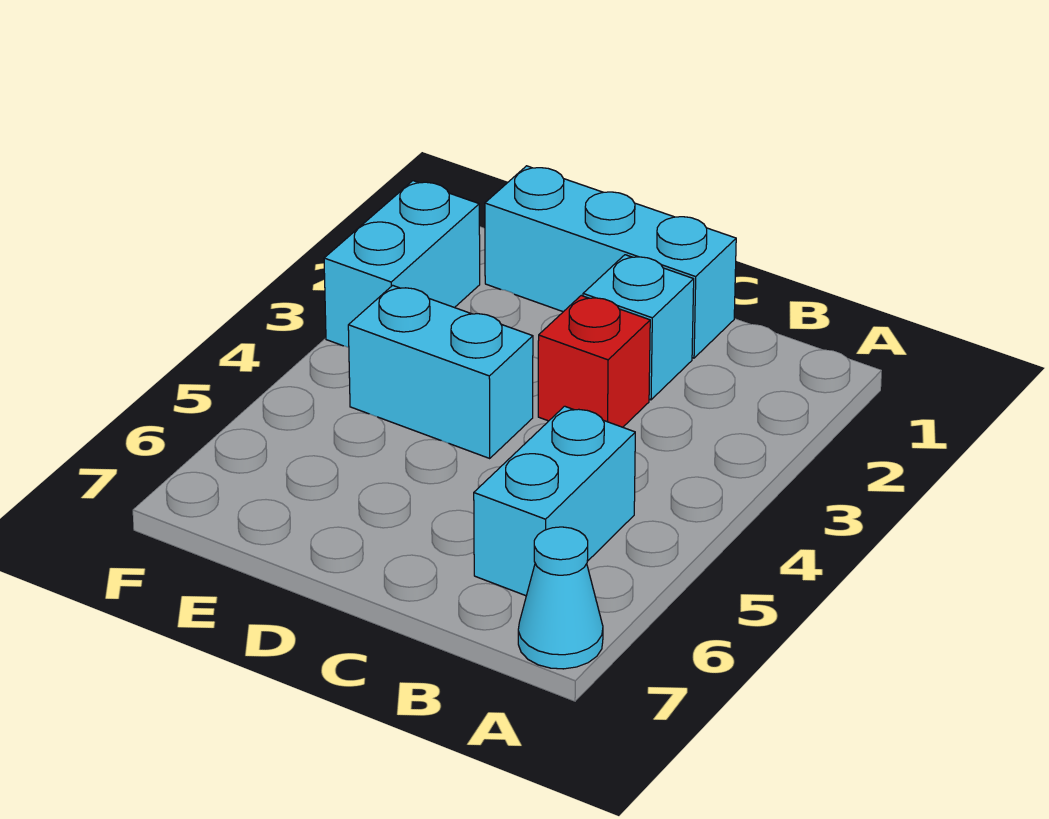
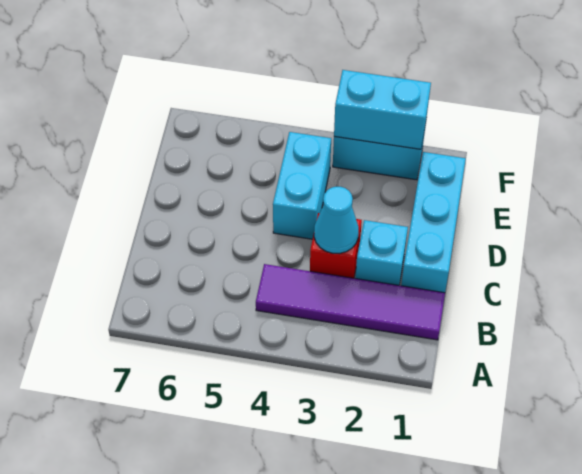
cyan 1x1 cone [518,527,603,669] -> cyan 1x1 cone moved to [314,187,359,253]
none -> purple 1x4 tile [256,264,445,340]
cyan 1x2 brick [474,406,635,596] -> cyan 1x2 brick moved to [334,70,431,149]

